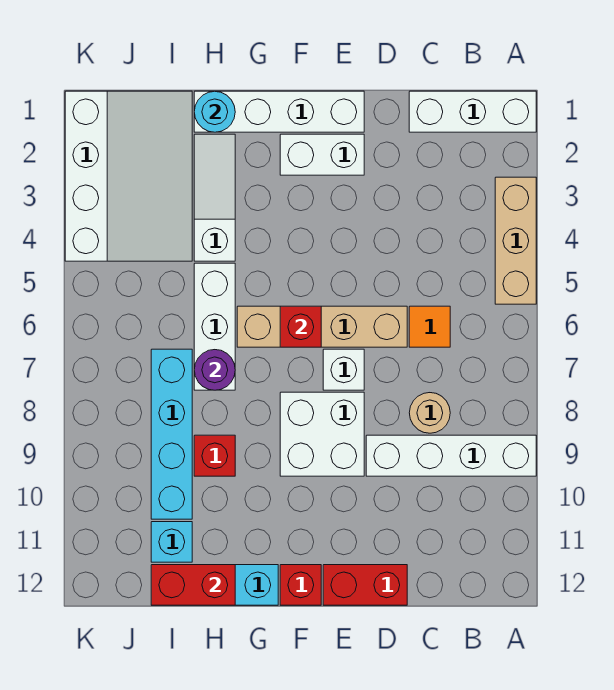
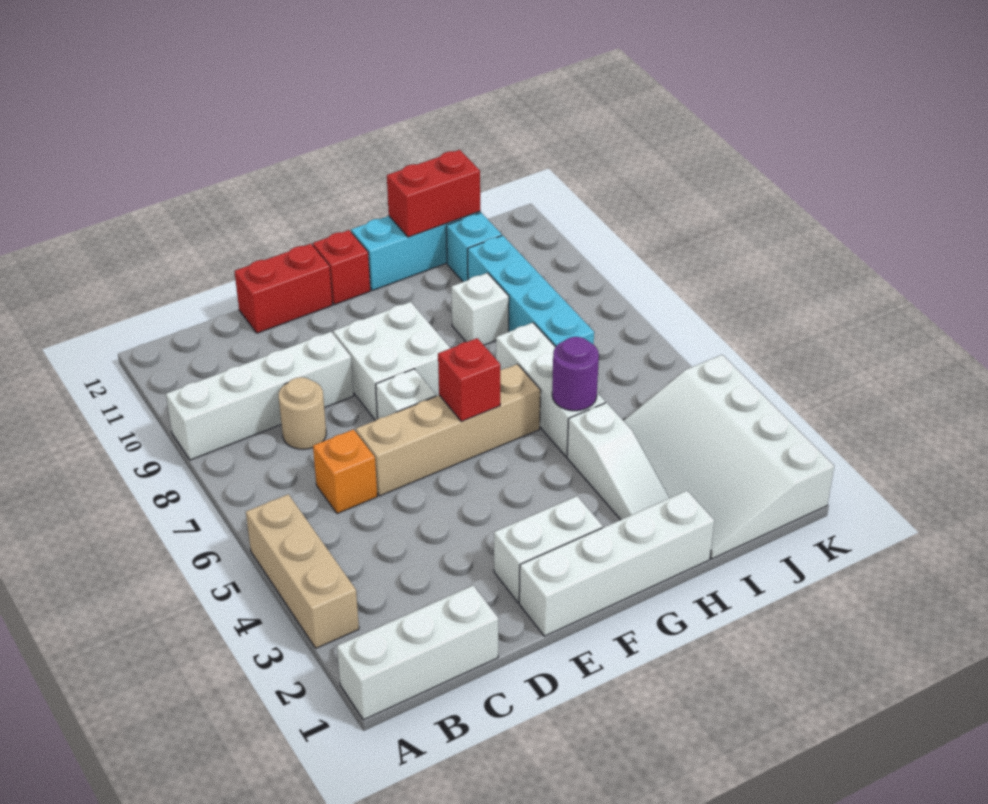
orange 1x1 tile [409,306,450,347] -> orange 1x1 brick [313,429,377,514]
cyan 1x1 round brick [194,91,235,132] -> none
purple 1x1 round brick [194,350,235,390] -> purple 1x1 round brick moved to [552,337,599,411]
red 1x1 brick [194,435,235,476] -> white 1x1 brick [451,273,509,345]

